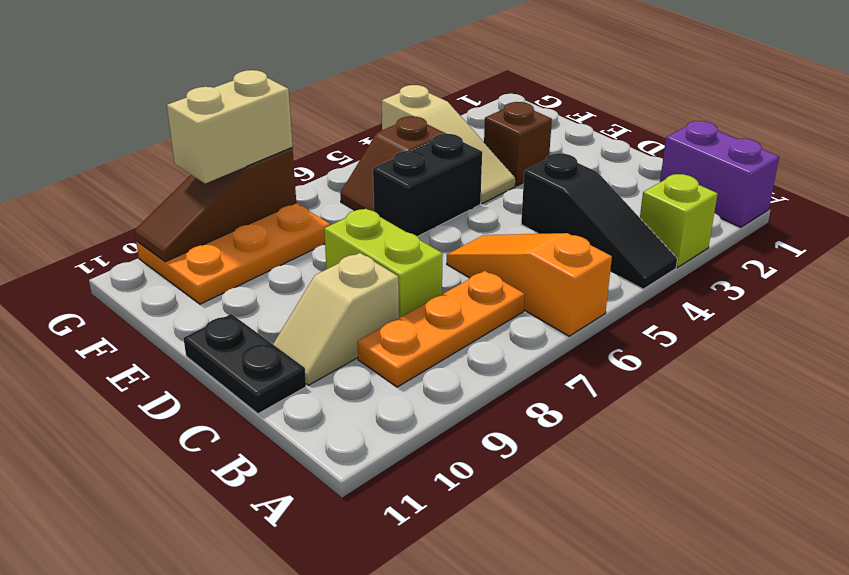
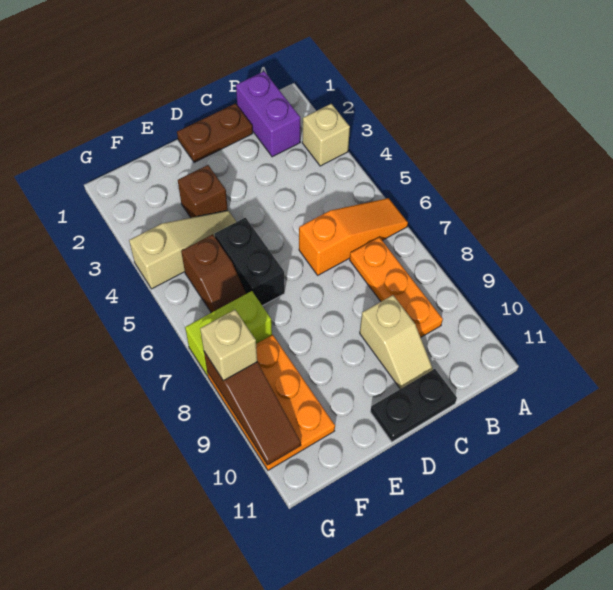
purple 1x2 brick [660,121,779,227] -> purple 1x2 brick turned to [236,71,300,157]
lime 1x1 brick [640,174,718,268] -> tan 1x1 brick [302,104,350,166]
black 1x3 slope [521,153,677,289] -> none
orange 1x3 slope [447,233,612,336] -> orange 1x3 slope turned to [299,198,408,275]
none -> brown 1x2 plate [177,103,253,163]
lime 1x2 brick [324,209,443,318] -> lime 1x2 brick moved to [185,291,272,376]
tan 1x2 brick [167,70,293,183] -> tan 1x1 brick [200,310,257,381]

